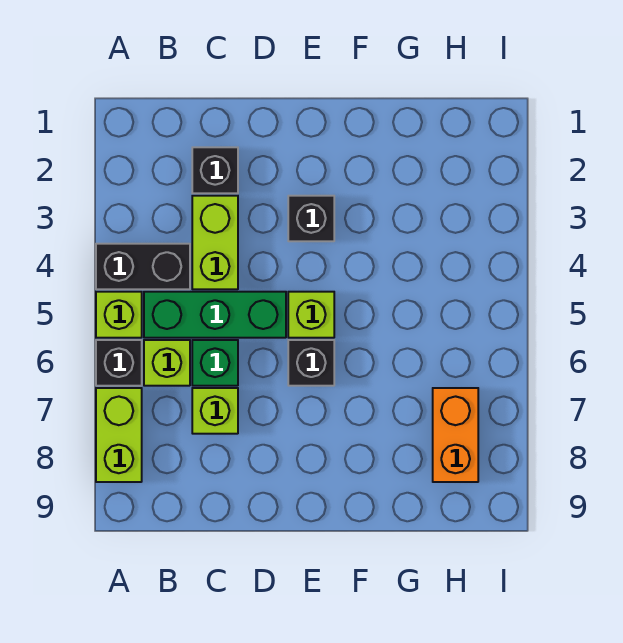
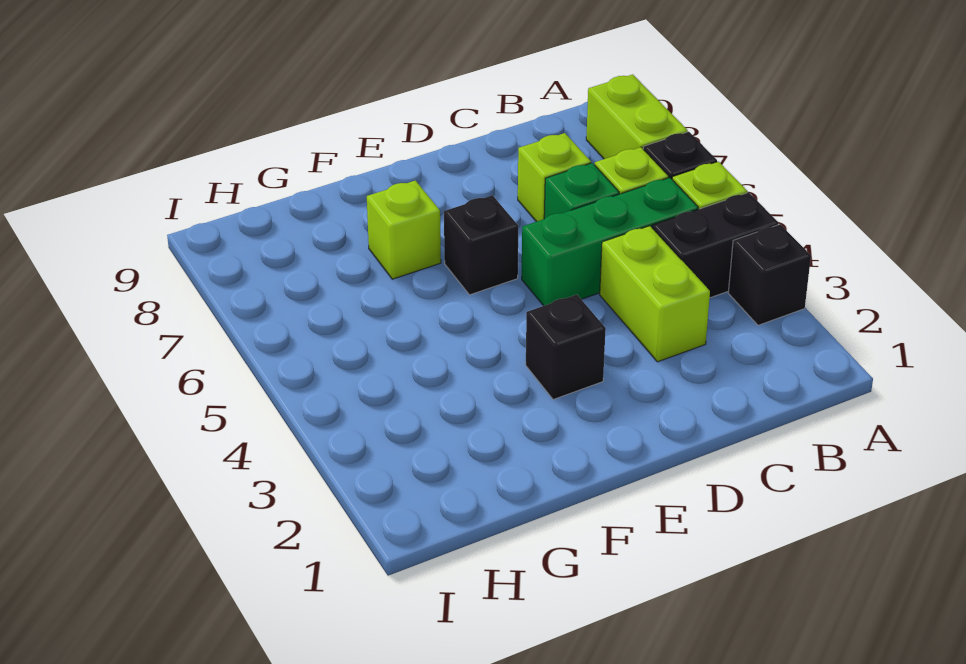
black 1x1 brick [192,147,238,193] -> black 1x1 brick moved to [728,224,811,325]
lime 1x1 brick [288,292,334,338] -> lime 1x1 brick moved to [367,181,441,279]
orange 1x2 brick [433,388,478,482] -> none

